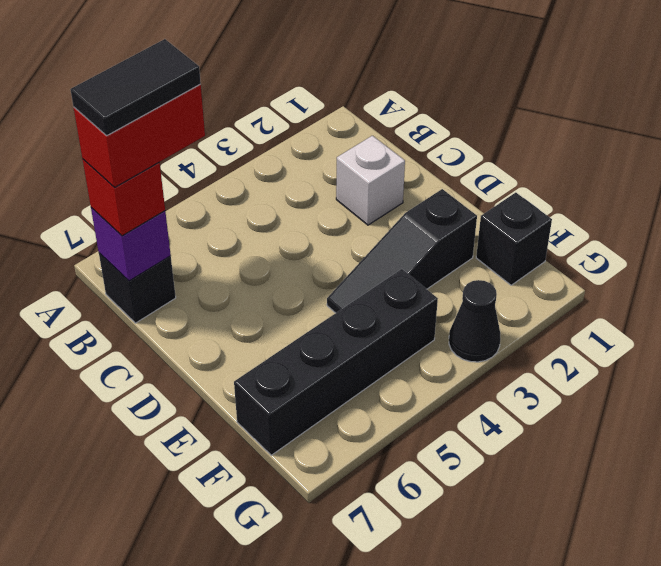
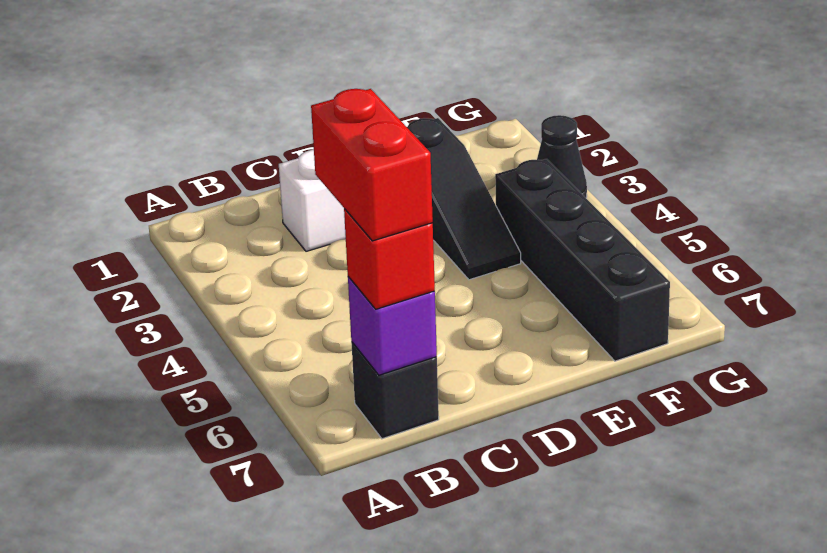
black 1x2 tile [70,39,201,135] -> none
black 1x1 brick [476,193,552,285] -> none

